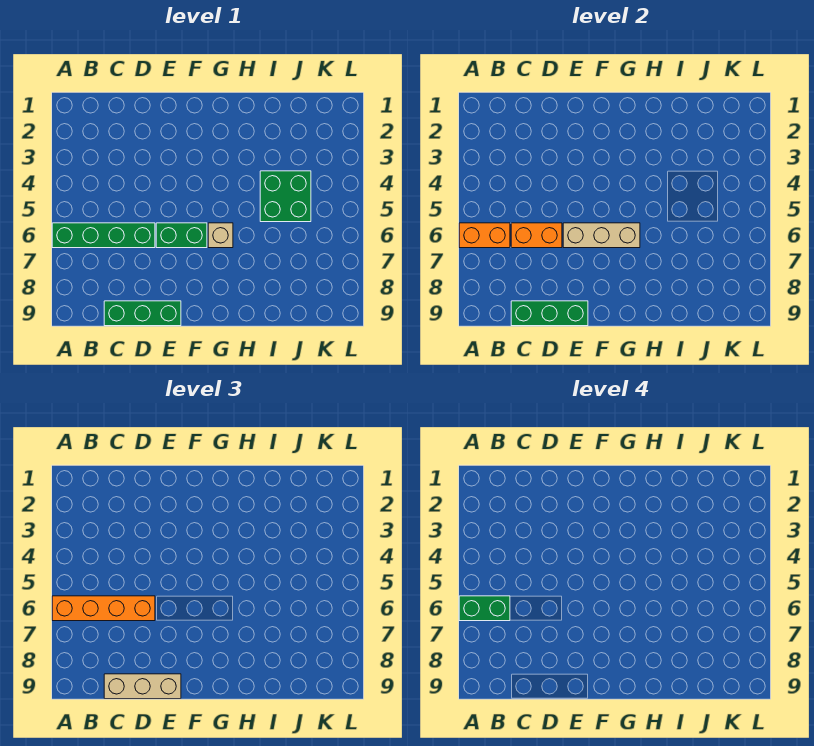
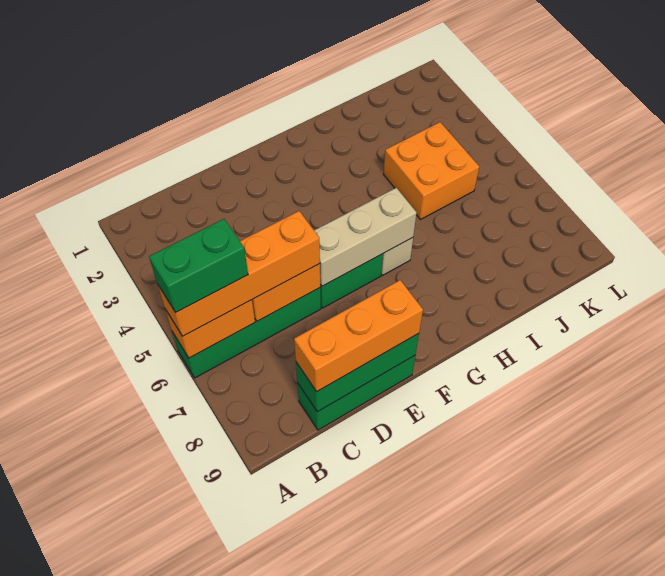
tan 1x3 brick [104,674,181,699] -> orange 1x3 brick [294,280,423,392]
green 2x2 brick [260,171,311,222] -> orange 2x2 brick [384,122,479,219]

